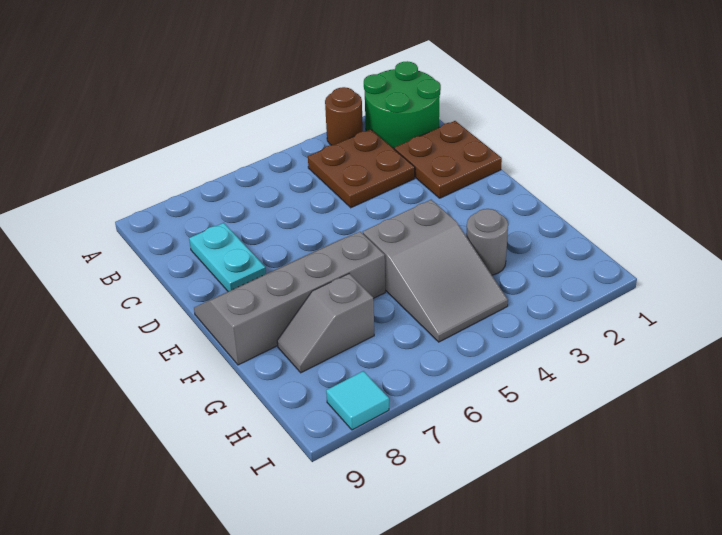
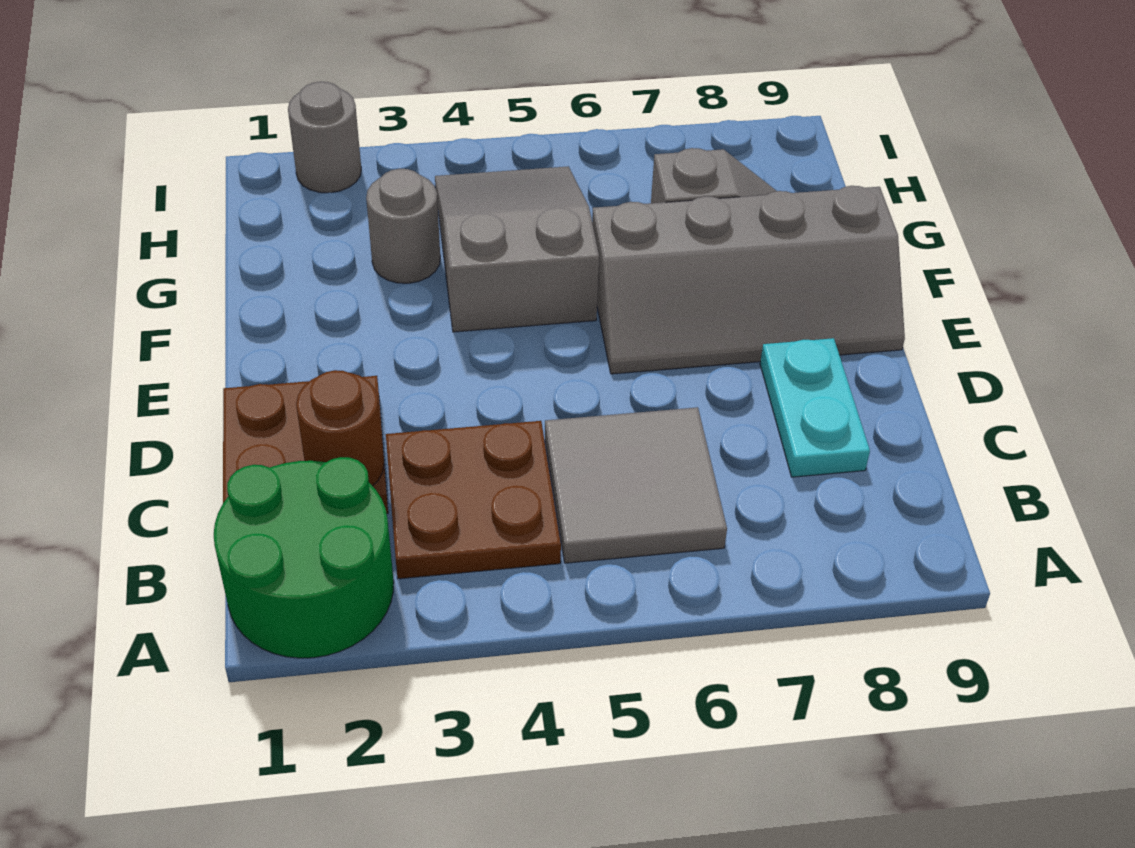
brown 1x1 round brick [325,87,363,145] -> brown 1x1 round brick moved to [296,370,384,486]
none -> grey 2x2 tile [545,407,727,563]
none -> grey 1x1 round brick [288,82,361,193]
cyan 1x1 tile [326,371,389,430] -> none

